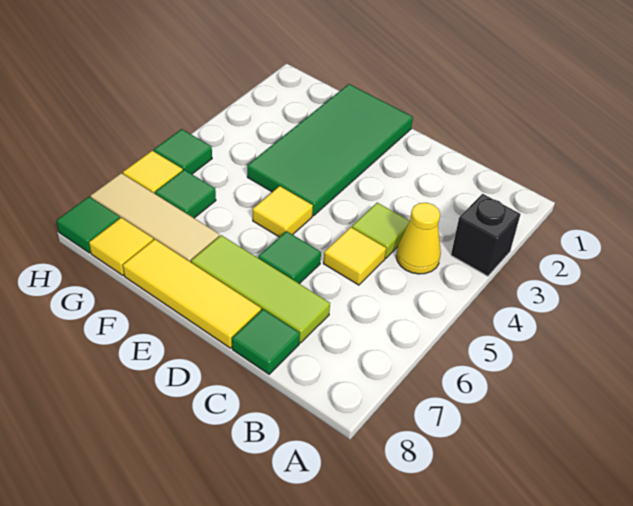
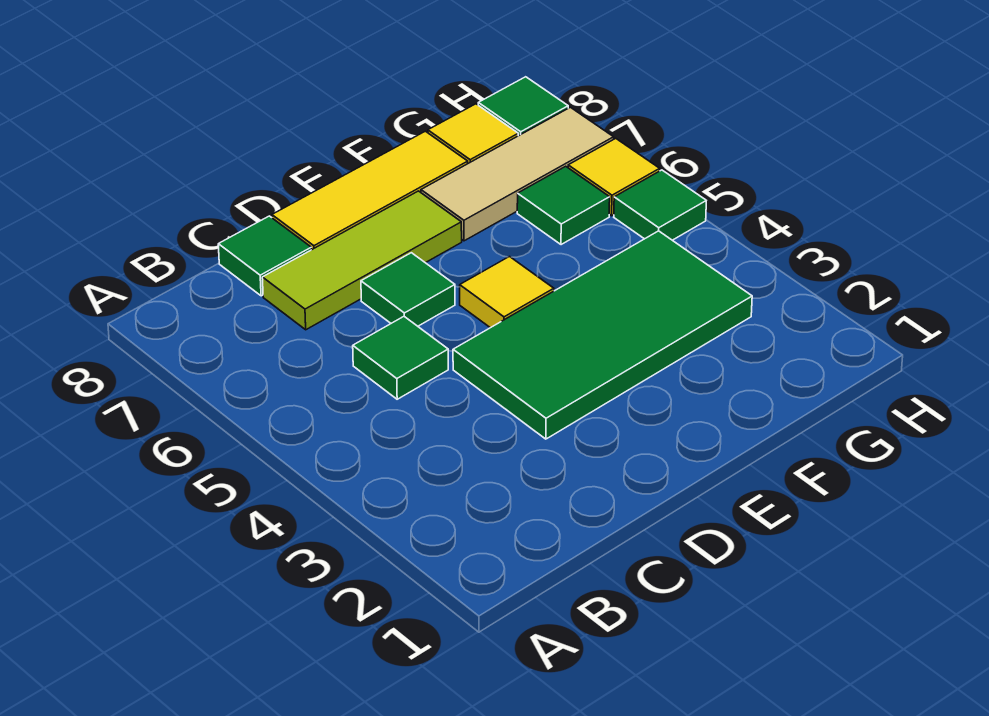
black 1x1 brick [451,194,521,276] -> none
yellow 1x1 cone [396,203,441,274] -> none
lime 1x1 tile [352,203,410,258] -> none
yellow 1x1 tile [323,227,386,285] -> green 1x1 tile [353,317,448,399]
green 2x4 tile [247,84,413,216] -> green 2x4 tile turned to [453,231,752,439]

